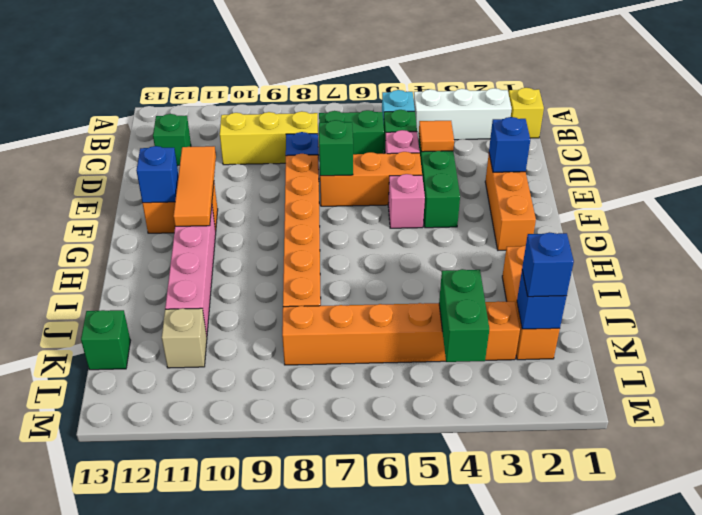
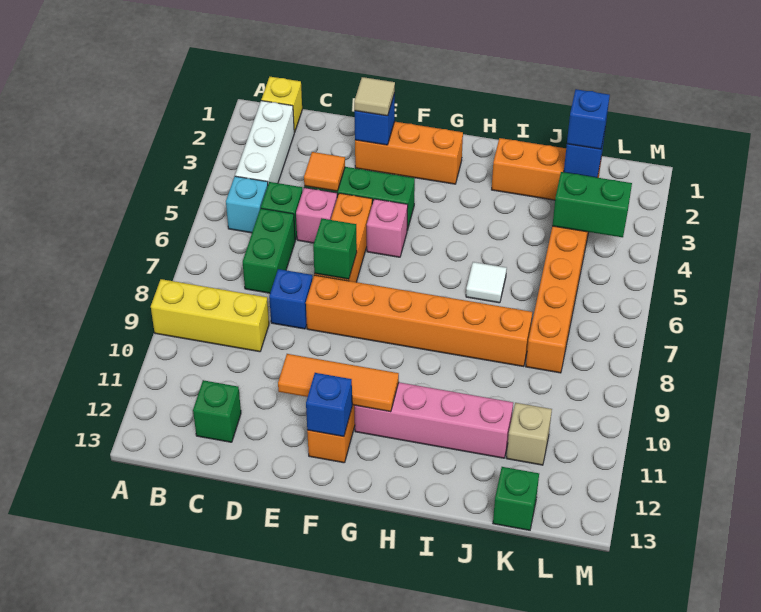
yellow 1x3 brick [220,111,319,165] -> yellow 1x3 brick turned to [151,279,269,352]
none -> tan 1x1 tile [354,77,395,116]
none -> white 1x1 tile [466,262,507,303]

